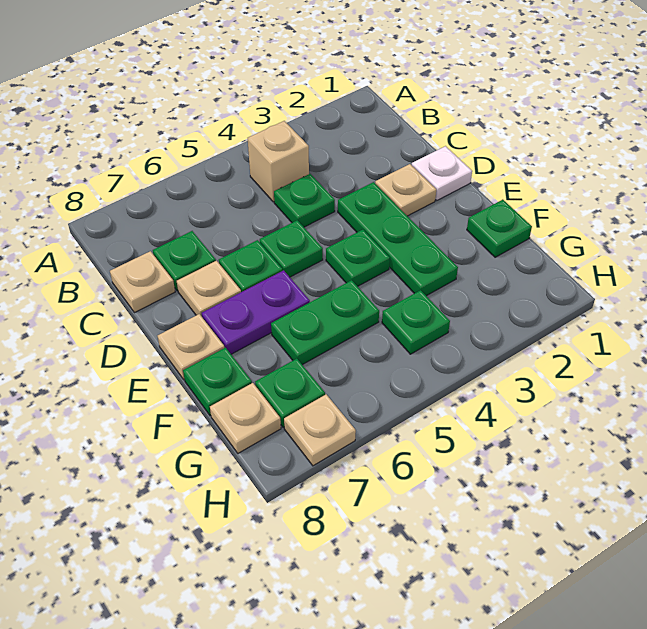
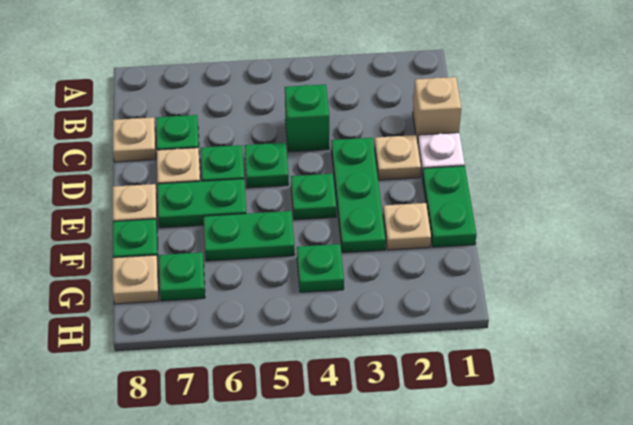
tan 1x1 brick [248,121,309,202] -> tan 1x1 brick moved to [413,77,461,144]
green 1x1 plate [274,174,335,227] -> green 1x1 brick [285,84,329,152]
purple 1x2 plate [202,270,310,354] -> green 1x2 plate [157,179,246,228]
green 1x1 plate [467,200,532,257] -> green 1x2 plate [422,166,476,247]
tan 1x1 plate [284,394,356,466] -> tan 1x1 plate moved to [383,203,431,250]

